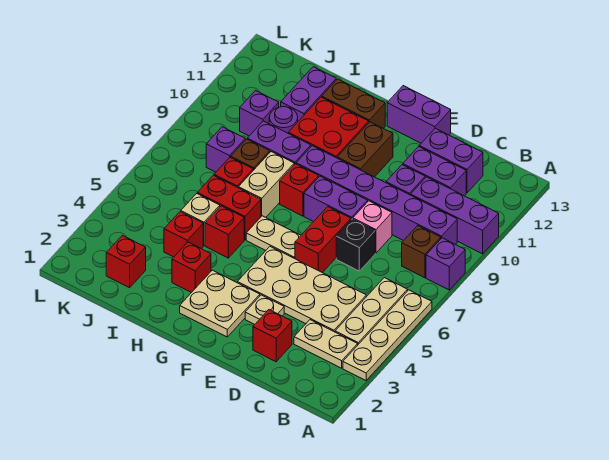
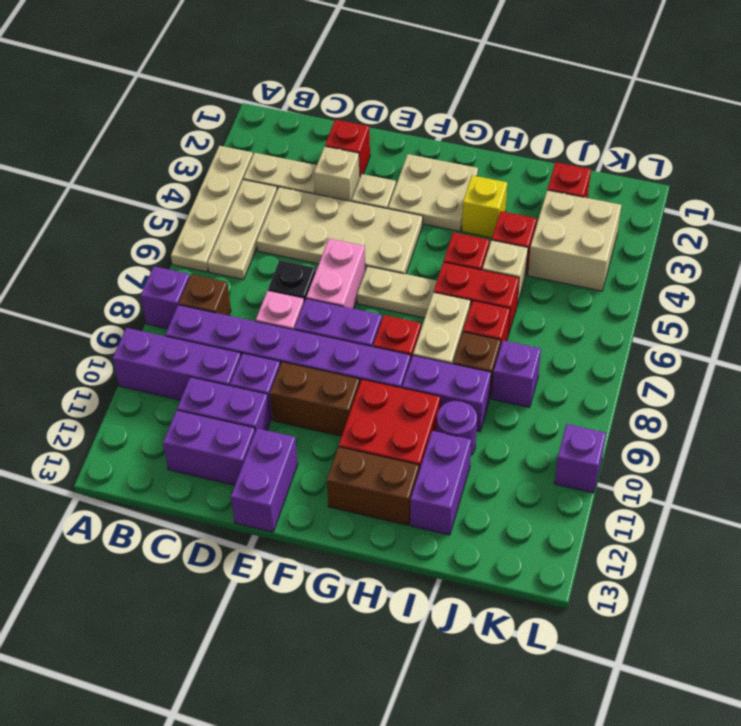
none -> tan 1x1 brick [314,146,360,201]
red 1x2 brick [295,207,351,273] -> pink 1x2 brick [306,239,365,309]
purple 1x2 brick [387,86,451,143] -> purple 1x2 brick turned to [231,428,298,532]
brown 1x2 brick [337,122,393,177] -> brown 1x2 brick turned to [270,362,360,436]
red 1x1 brick [172,242,211,293] -> yellow 1x1 brick [462,175,507,238]
none -> tan 2x2 brick [528,190,621,291]
purple 1x1 brick [240,91,279,136] -> purple 1x1 brick moved to [554,424,606,493]

